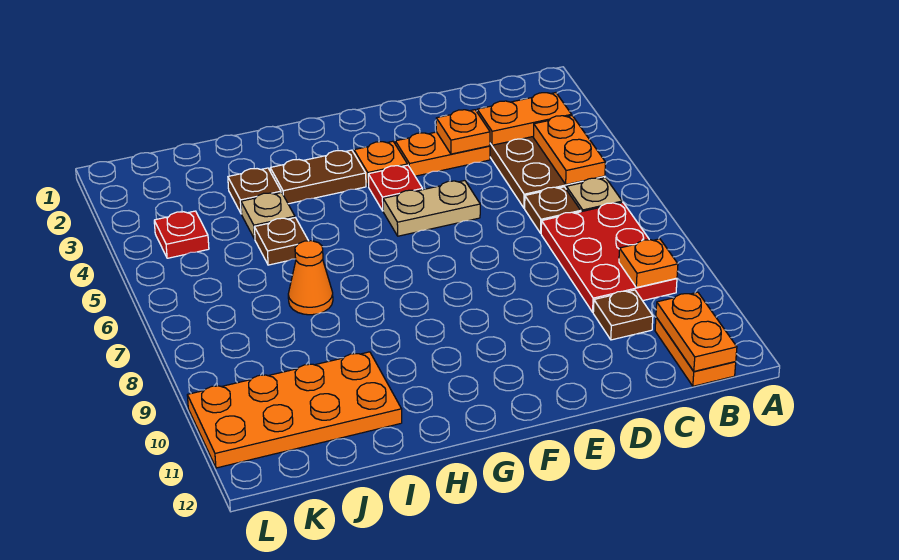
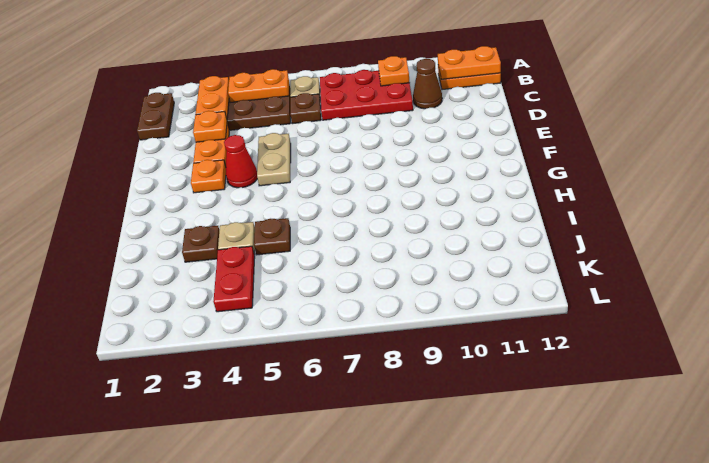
brown 1x1 plate [593,290,653,340] -> brown 1x1 cone [413,59,442,109]
red 1x1 plate [368,165,423,211] -> red 1x1 cone [224,135,257,188]
brown 1x2 plate [270,150,366,204] -> brown 1x2 plate moved to [137,93,174,140]
orange 1x1 cone [288,241,333,315] -> none
orange 2x4 plate [187,352,402,468] -> none
red 1x1 plate [154,211,209,258] -> red 1x2 plate [213,246,255,312]

